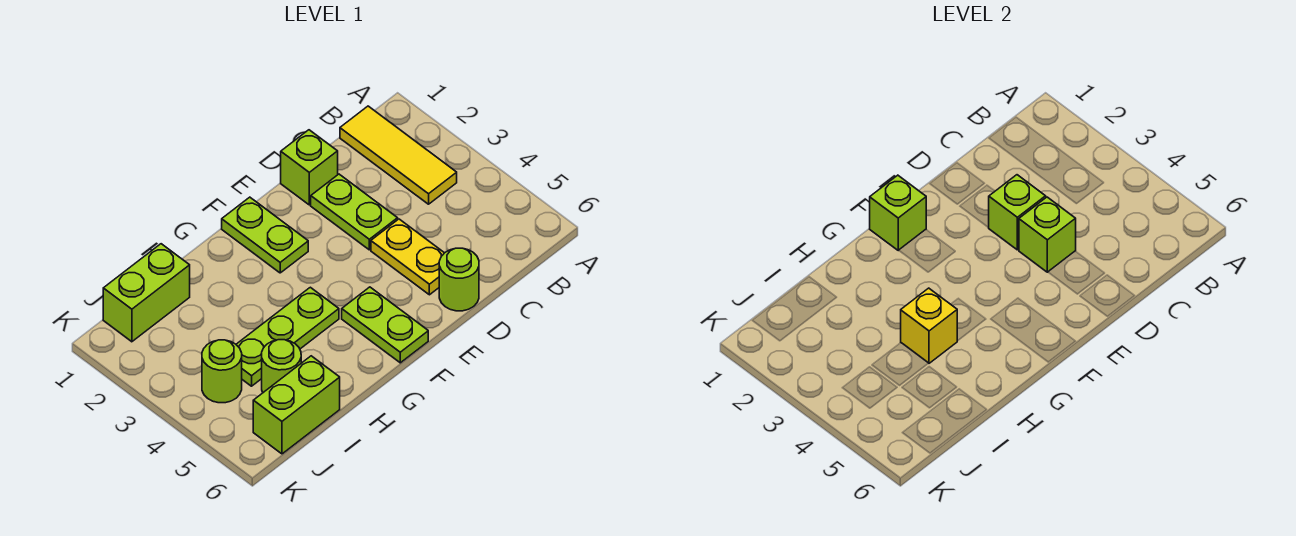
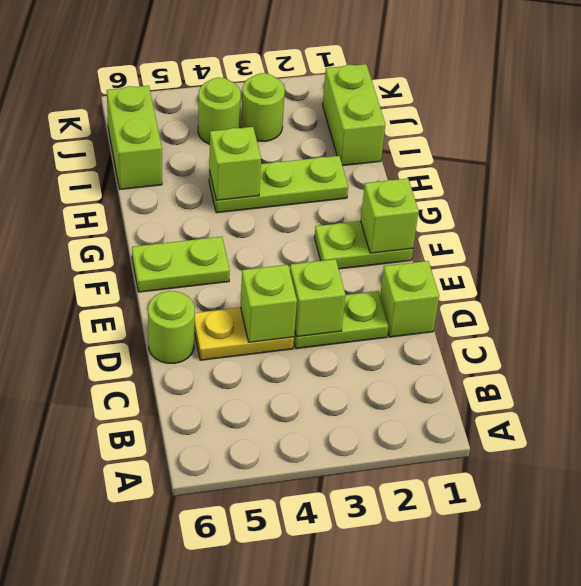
yellow 1x3 tile [340,106,457,204] -> none
lime 1x3 plate [236,287,339,386] -> lime 1x3 plate turned to [209,156,348,213]
yellow 1x1 brick [901,288,957,363] -> lime 1x1 brick [209,127,261,200]
lime 1x1 round brick [262,340,301,392] -> lime 1x1 round brick moved to [241,73,285,141]

